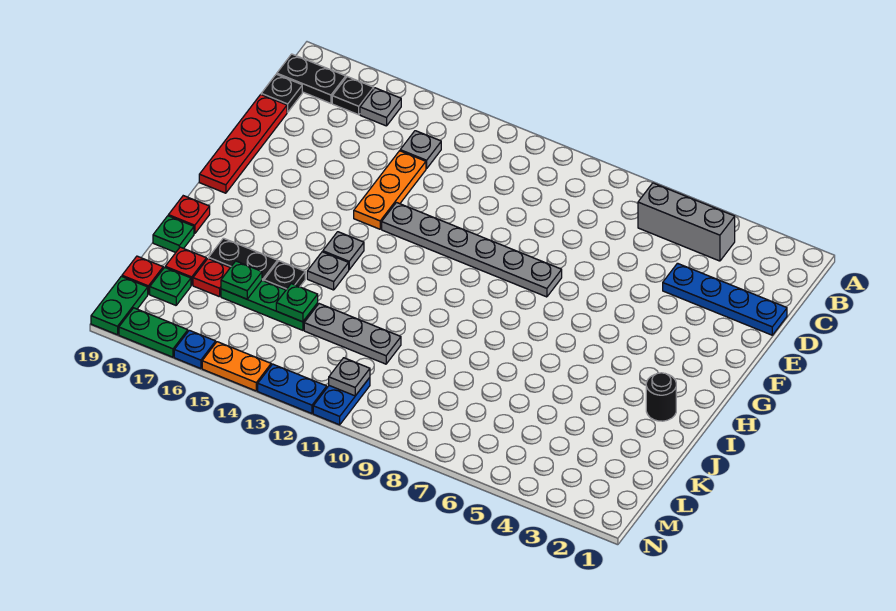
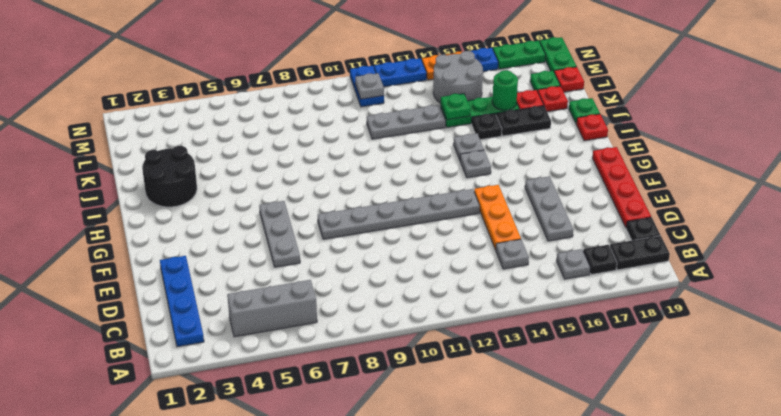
blue 1x4 plate [663,263,787,335] -> blue 1x4 plate turned to [160,256,204,347]
none -> grey 1x3 plate [525,176,573,241]
none -> grey 1x3 plate [259,201,300,267]
black 1x1 round brick [646,373,676,421] -> black 2x2 round brick [142,146,197,207]
green 1x1 plate [221,261,262,299] -> green 1x1 round brick [492,70,518,111]
none -> grey 2x2 round brick [433,51,483,103]

